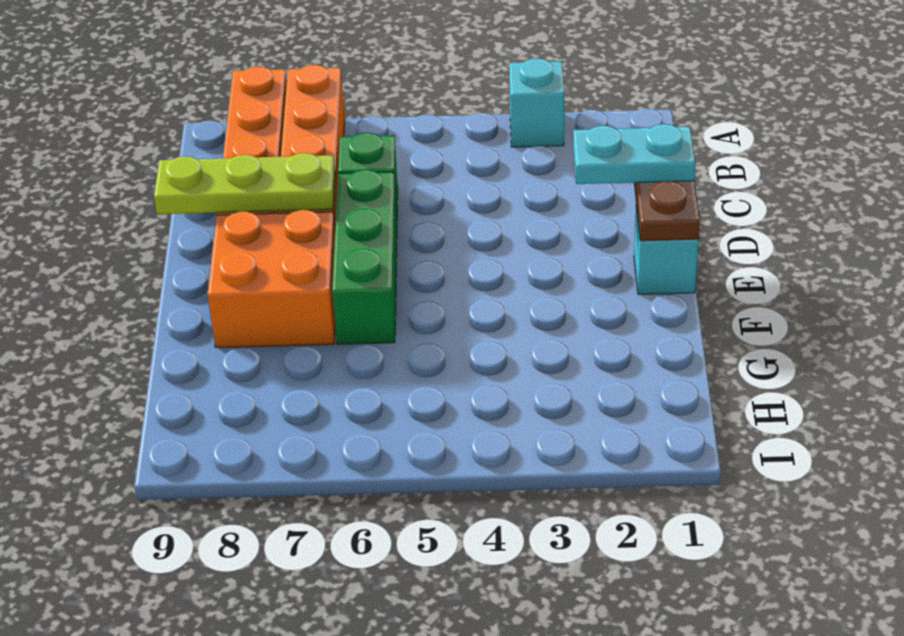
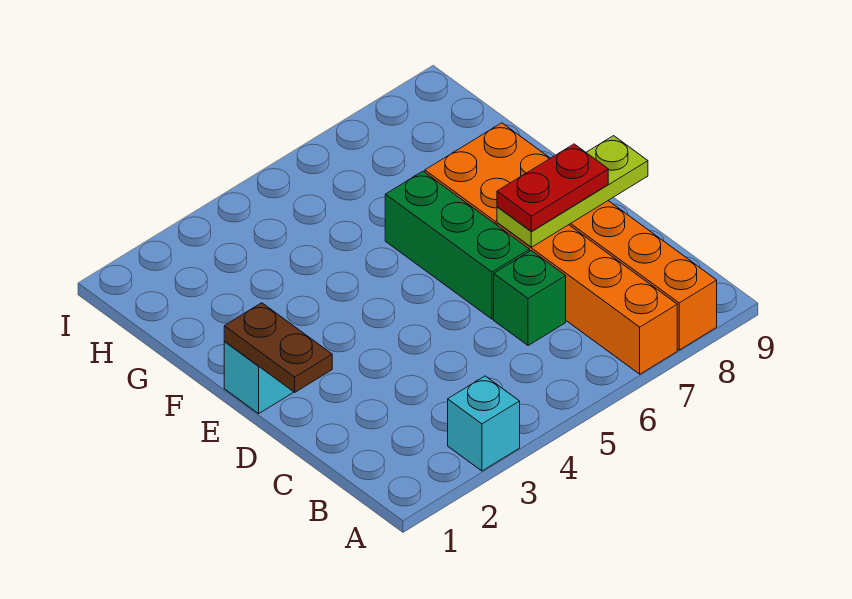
cyan 1x2 plate [573,124,695,184] -> none
none -> red 1x2 plate [497,144,608,231]

